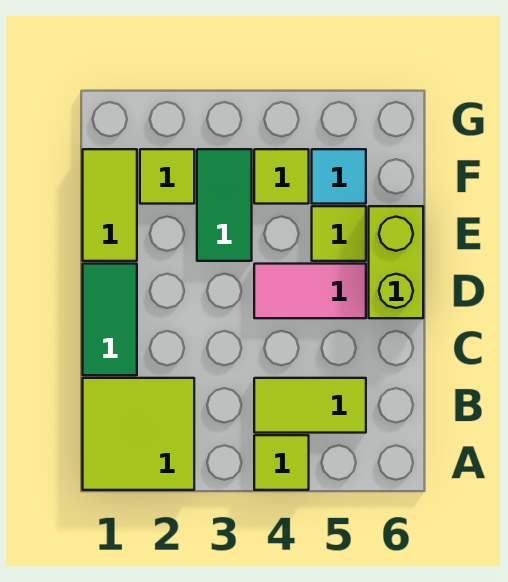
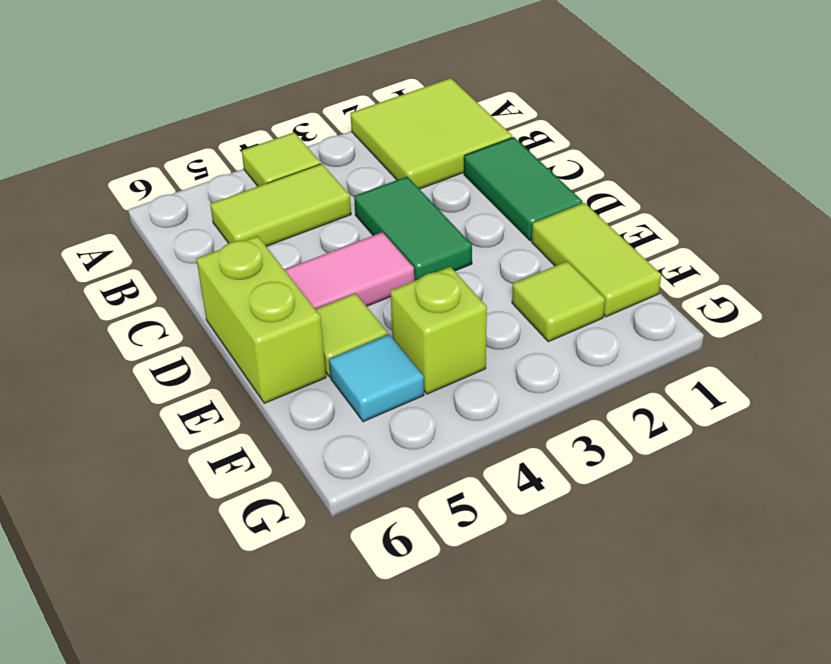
green 1x2 tile [197,149,252,261] -> green 1x2 tile moved to [354,177,472,281]
lime 1x1 tile [254,149,309,204] -> lime 1x1 brick [390,267,487,394]

